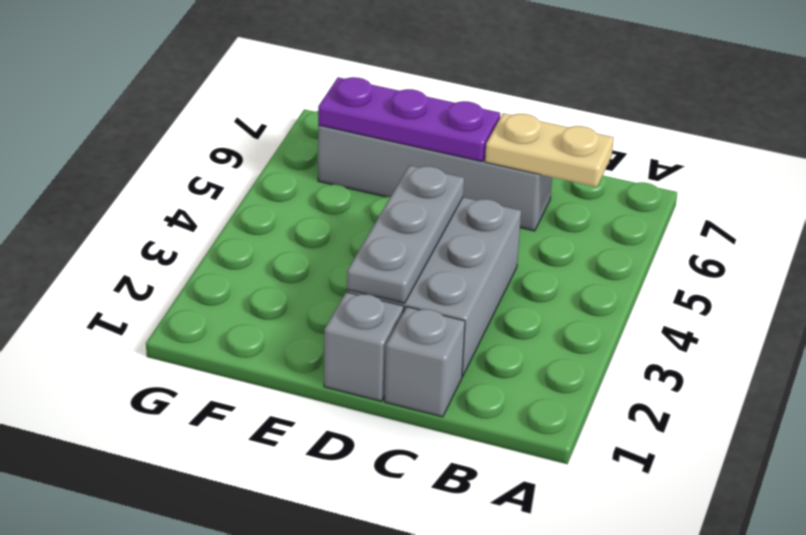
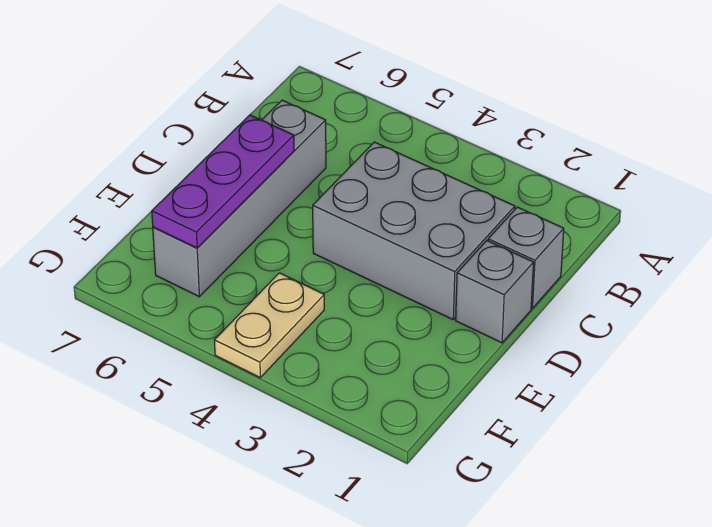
tan 1x2 plate [485,113,614,187] -> tan 1x2 plate moved to [214,273,324,378]
grey 1x3 plate [347,165,464,303] -> none

